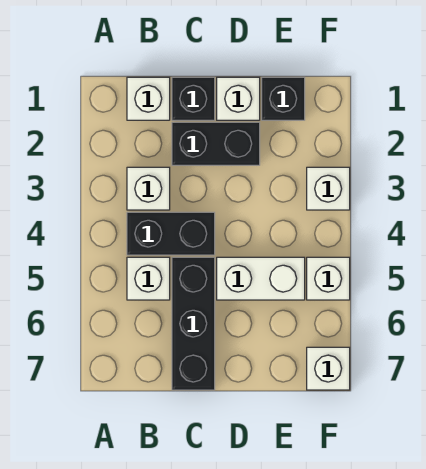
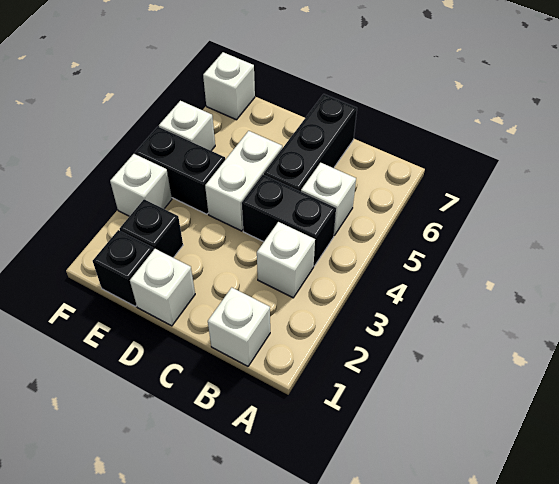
black 1x1 brick [172,77,215,120] -> black 1x1 brick moved to [120,199,183,258]
black 1x2 brick [172,122,260,165] -> black 1x2 brick moved to [135,127,225,214]
white 1x2 brick [217,257,305,300] -> white 1x2 brick turned to [205,131,282,231]

